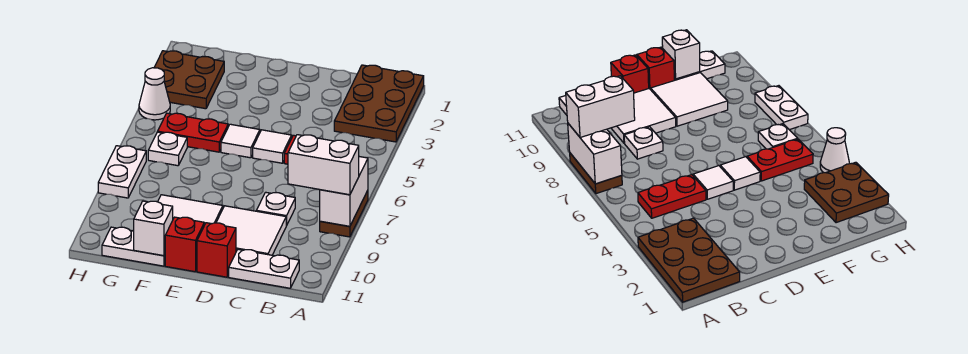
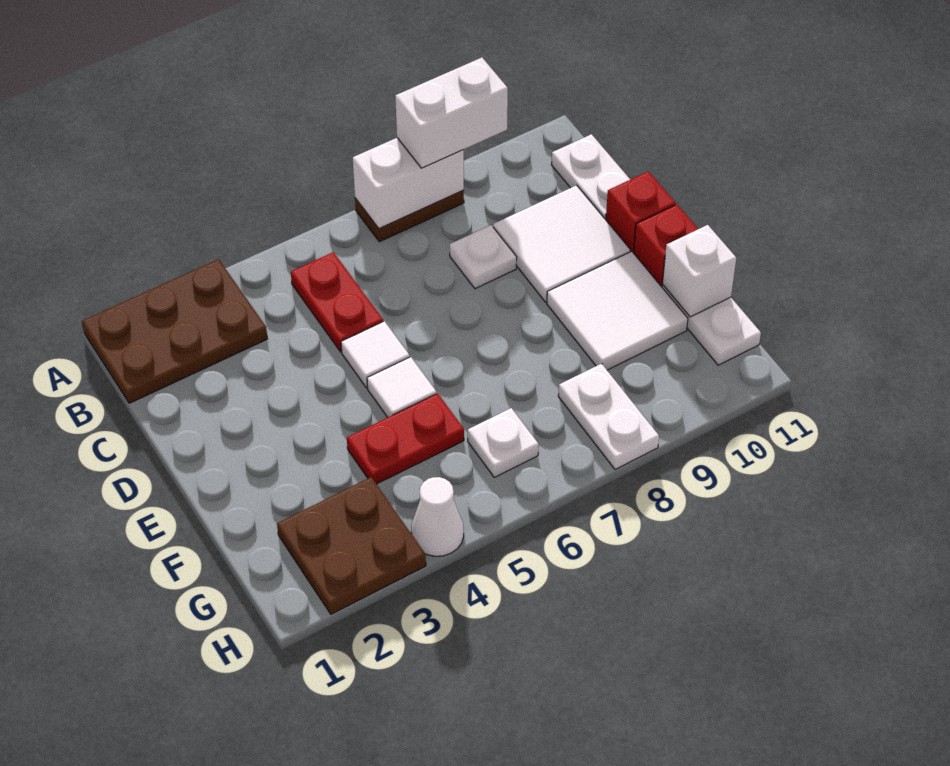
white 1x2 brick [288,135,359,195] -> white 1x2 brick turned to [395,58,508,168]
red 1x2 plate [158,113,228,152] -> red 1x2 plate turned to [347,393,464,484]
white 1x2 plate [98,146,146,198] -> white 1x2 plate turned to [558,364,659,469]

